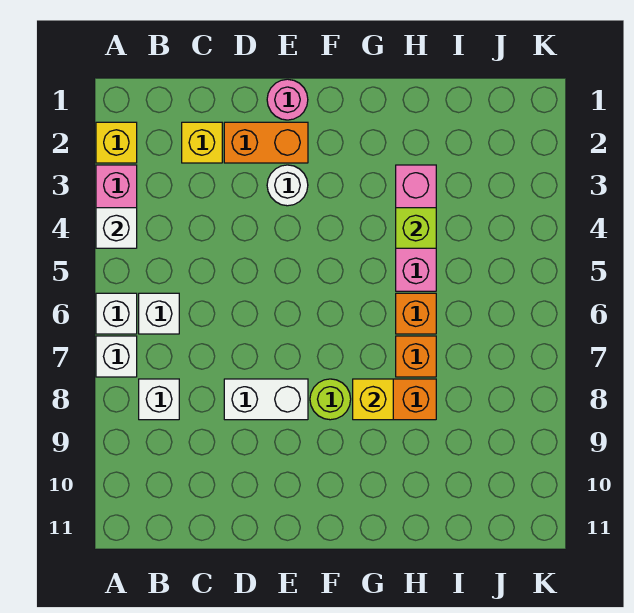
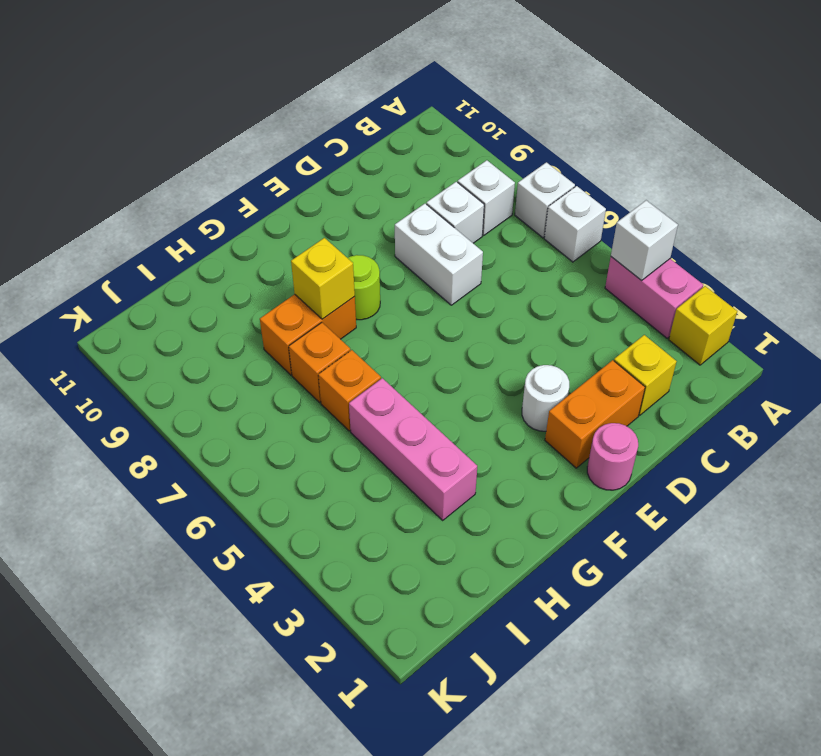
white 1x1 brick [139,293,179,334] -> white 1x1 brick moved to [427,182,484,243]
white 1x2 brick [224,379,308,420] -> white 1x2 brick turned to [395,204,483,305]
lime 1x1 brick [396,208,436,248] -> none

